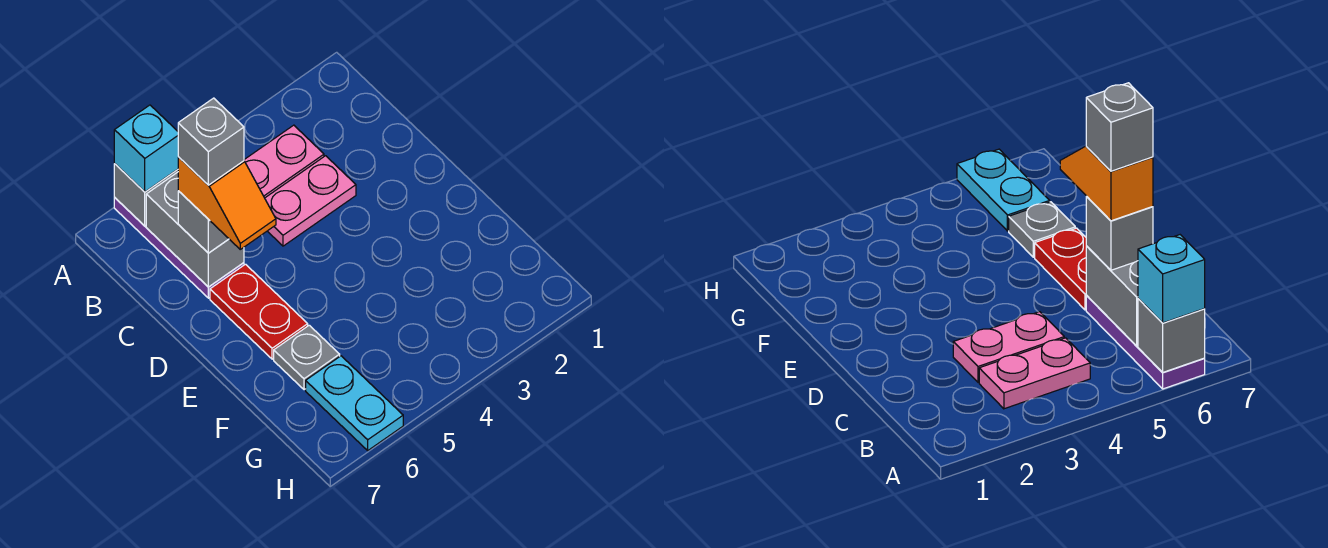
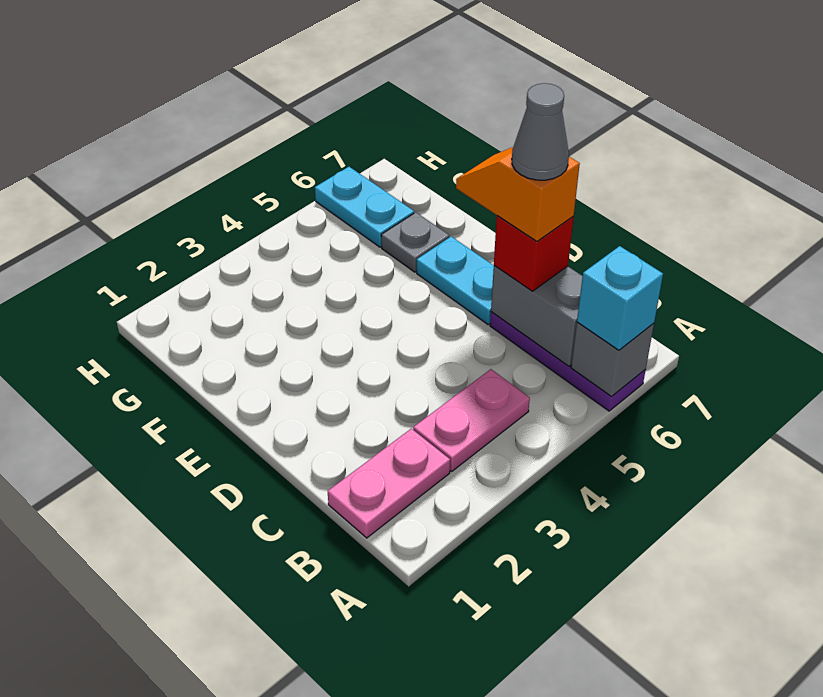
pink 1x2 plate [265,156,356,246] -> pink 1x2 plate moved to [328,429,450,538]
grey 1x1 brick [178,191,229,253] -> red 1x1 brick [494,216,574,291]
grey 1x1 brick [178,98,244,185] -> grey 1x1 cone [512,83,569,180]
red 1x2 plate [210,264,308,359] -> cyan 1x2 plate [417,237,494,324]

